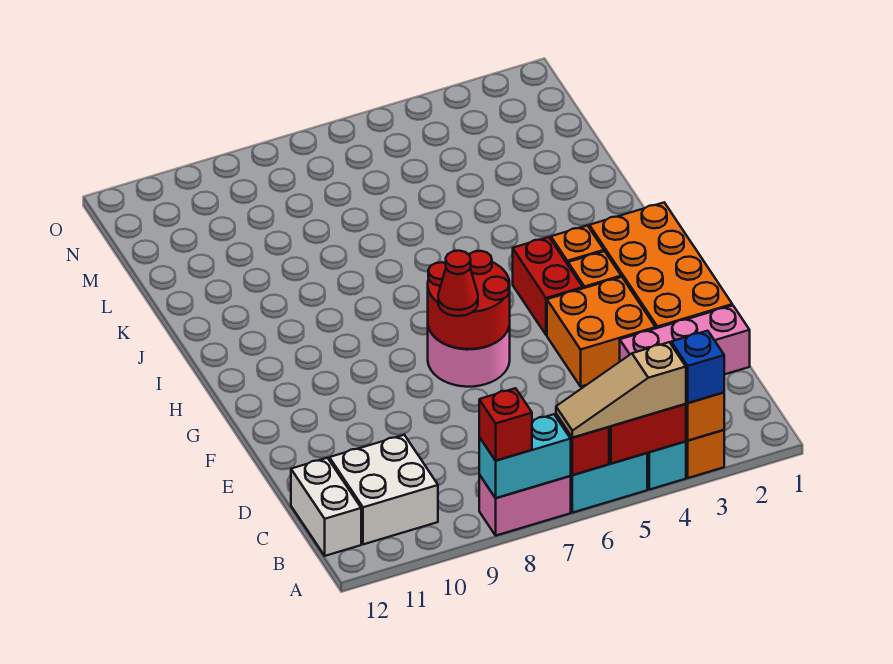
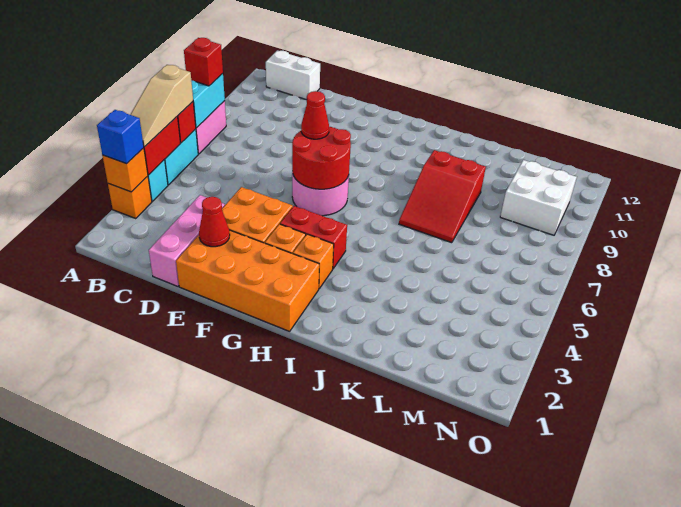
tan 1x3 slope [556,342,686,438] -> tan 1x3 slope turned to [130,65,193,147]
white 2x2 brick [329,435,438,544] -> white 2x2 brick moved to [500,160,577,235]
none -> red 1x1 cone [199,197,230,247]
none -> red 2x3 slope [399,150,486,243]

